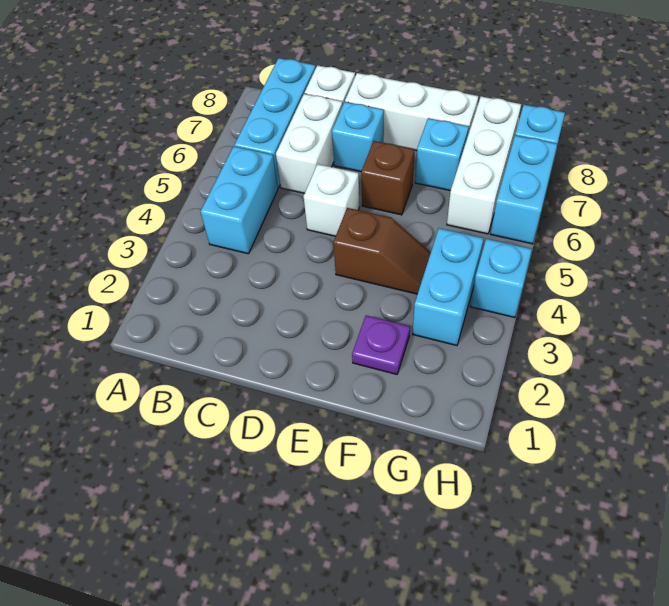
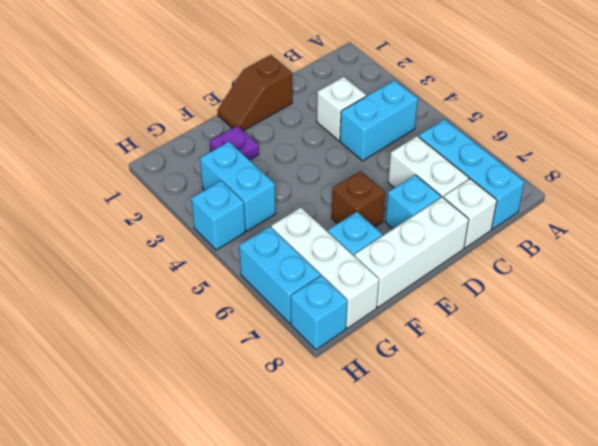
cyan 1x2 brick [200,146,278,254] -> cyan 1x2 brick turned to [340,80,418,161]
white 1x1 brick [304,164,359,236] -> white 1x1 brick moved to [317,77,366,141]
brown 1x2 slope [333,208,431,294] -> brown 1x2 slope moved to [217,55,292,131]

